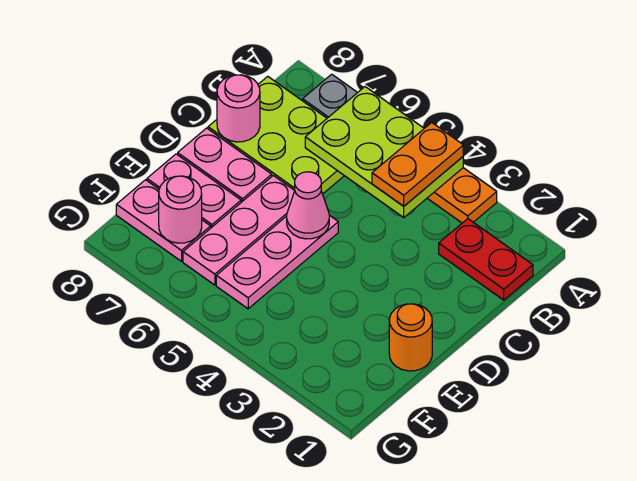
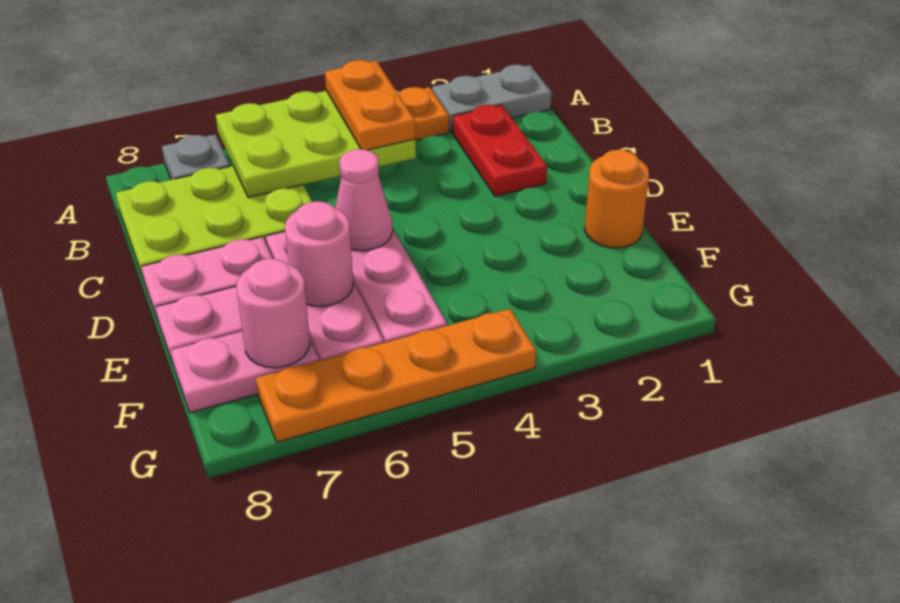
none -> grey 1x2 plate [432,65,552,132]
red 1x2 plate [439,219,533,300] -> red 1x2 plate turned to [452,105,547,196]
pink 1x1 round brick [217,75,260,142] -> pink 1x1 round brick moved to [285,201,353,307]
none -> orange 1x4 plate [256,309,536,442]

